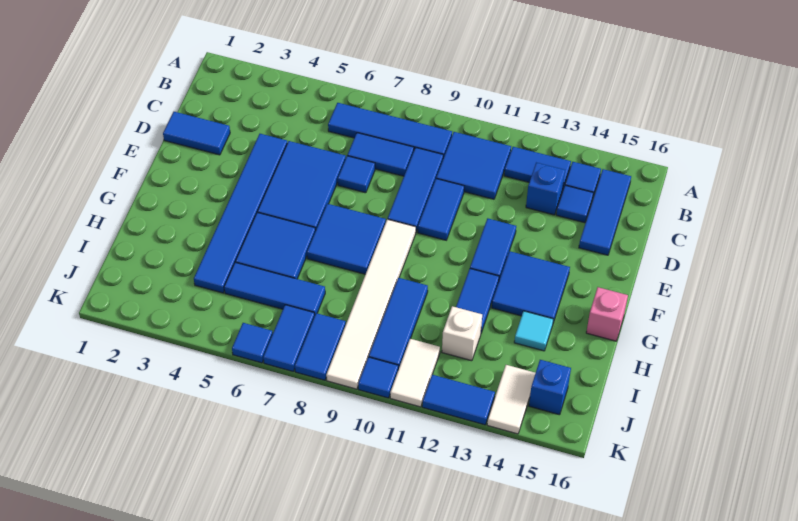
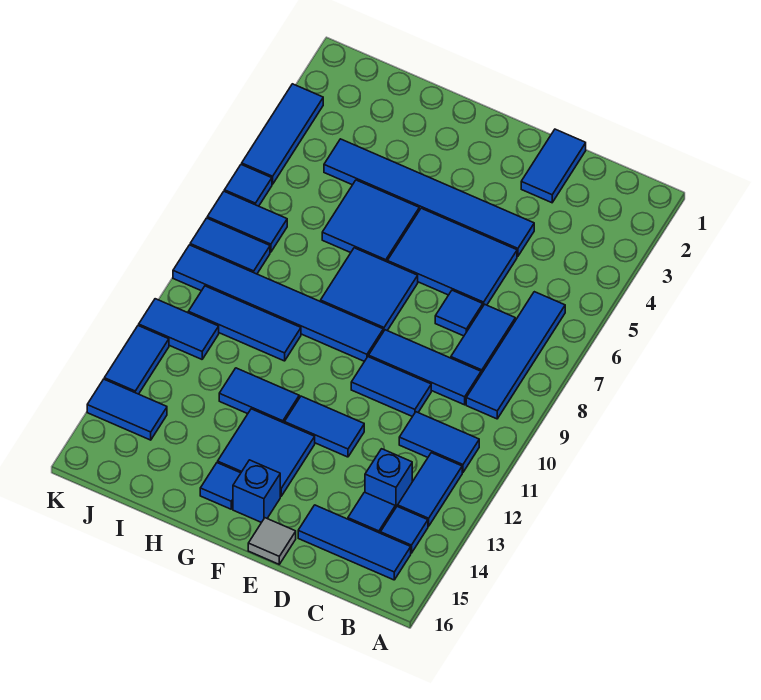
blue 2x2 tile [436,132,511,199] -> blue 1x2 tile [399,412,479,473]
none -> grey 1x1 tile [248,518,296,564]
white 1x6 tile [326,219,416,389] -> blue 1x6 tile [173,245,383,361]
pink 1x1 brick [586,287,628,341] -> none
cyan 1x1 tile [514,311,553,351] -> none
blue 1x3 tile [224,262,325,314] -> blue 1x3 tile moved to [242,84,323,184]
white 1x1 brick [442,306,482,361] -> none
white 1x2 tile [390,339,440,407] -> blue 1x2 tile [139,299,219,359]
white 1x2 tile [487,365,535,434] -> blue 1x2 tile [87,379,167,440]
blue 1x1 brick [529,360,571,415] -> blue 1x1 brick moved to [233,460,280,522]
blue 1x1 tile [358,357,398,398] -> blue 1x1 tile moved to [200,463,241,509]

